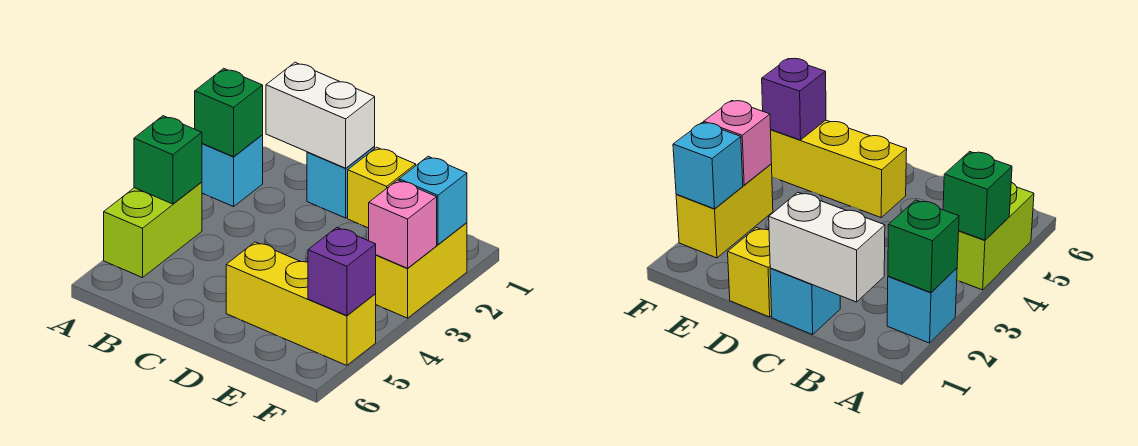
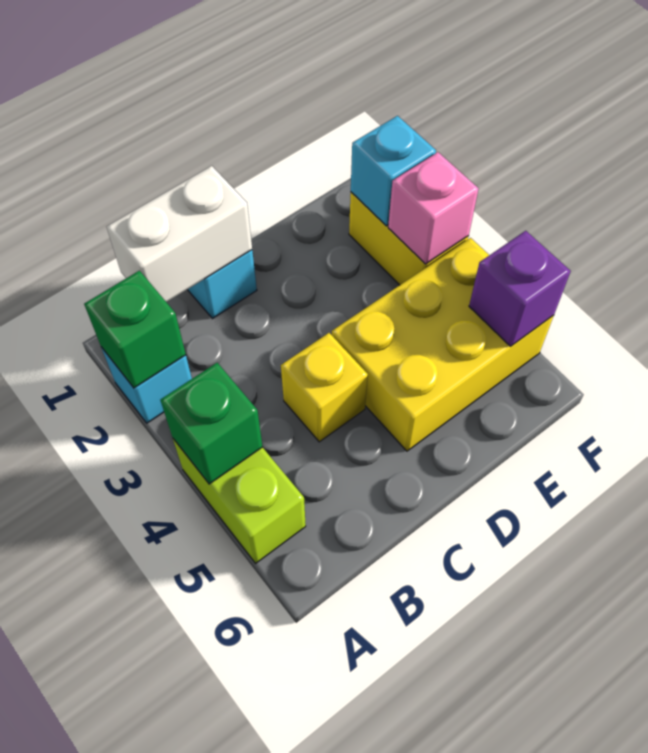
yellow 1x1 brick [348,147,416,228] -> yellow 1x1 brick moved to [281,333,368,442]
yellow 1x3 brick [226,242,376,365] -> yellow 2x3 brick [332,238,554,451]

